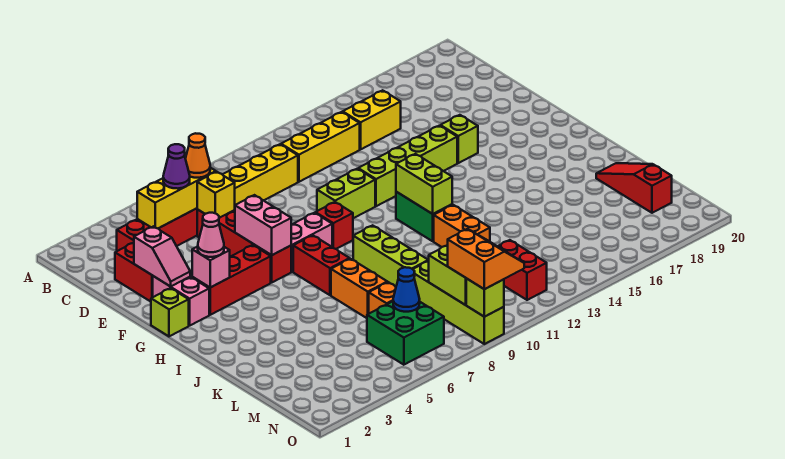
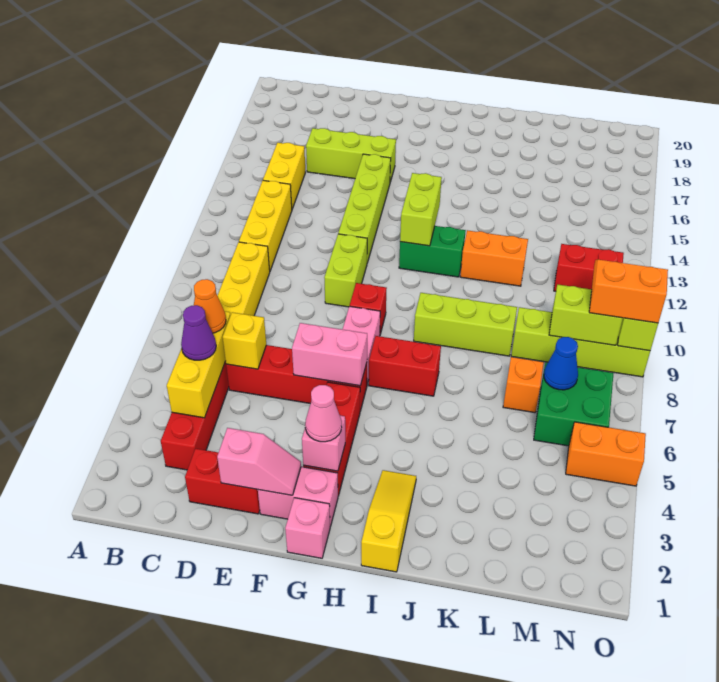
lime 1x1 brick [440,115,478,163] -> lime 1x3 brick [306,128,396,182]
lime 1x1 brick [151,288,189,336] -> pink 1x1 brick [285,498,330,558]
lime 1x2 brick [396,154,452,214] -> lime 1x2 brick turned to [400,173,442,246]
none -> yellow 1x3 slope [361,470,416,572]
orange 1x2 brick [331,259,387,318] -> orange 1x2 brick moved to [566,422,646,486]
red 1x3 slope [596,163,672,213] -> none

